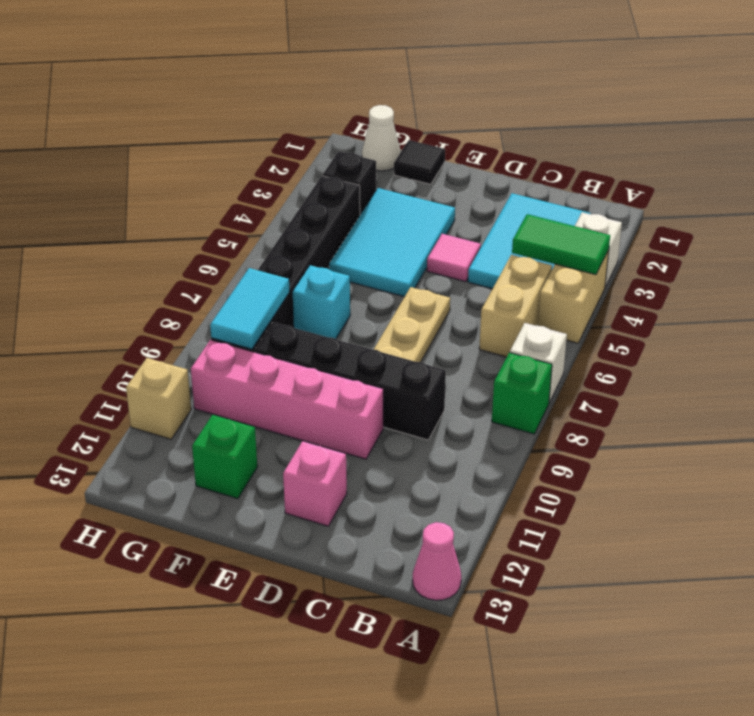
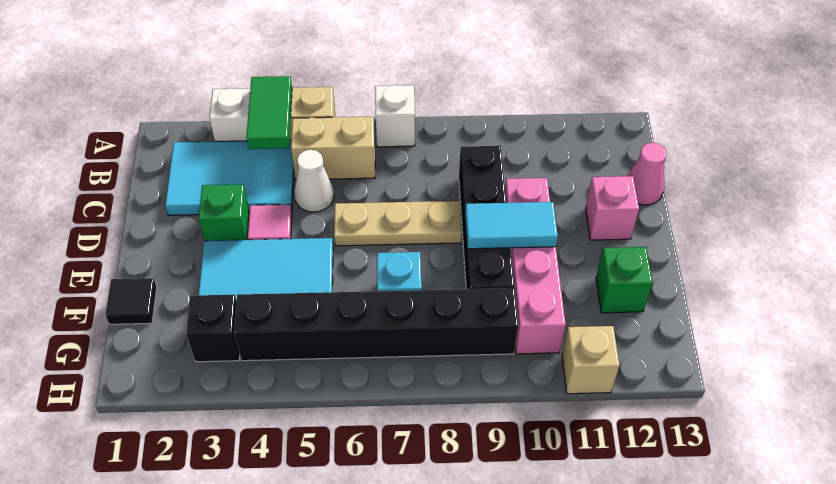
green 1x1 brick [492,353,552,434] -> green 1x1 brick moved to [199,184,250,241]
pink 1x1 cone [413,522,461,600] -> pink 1x1 cone moved to [627,143,667,205]
white 1x1 cone [362,105,401,171] -> white 1x1 cone moved to [294,150,334,212]
cyan 1x2 tile [210,268,290,349] -> cyan 1x2 tile moved to [465,202,558,249]

